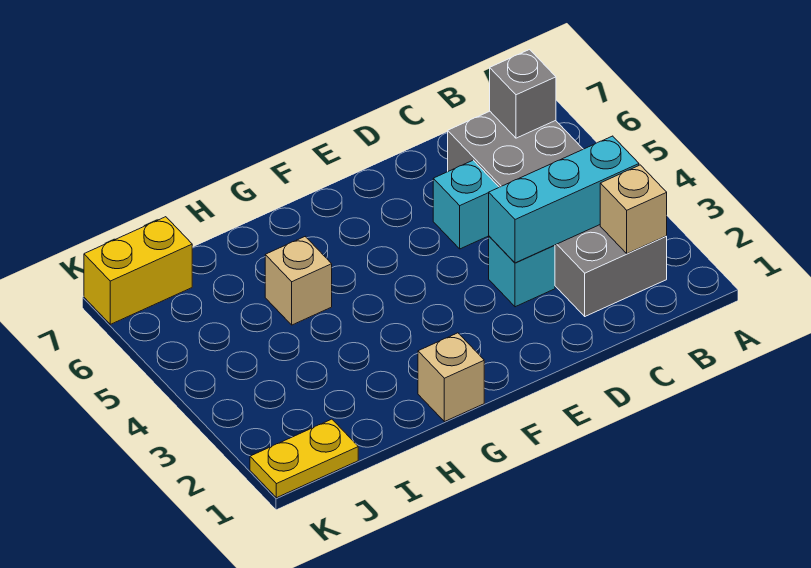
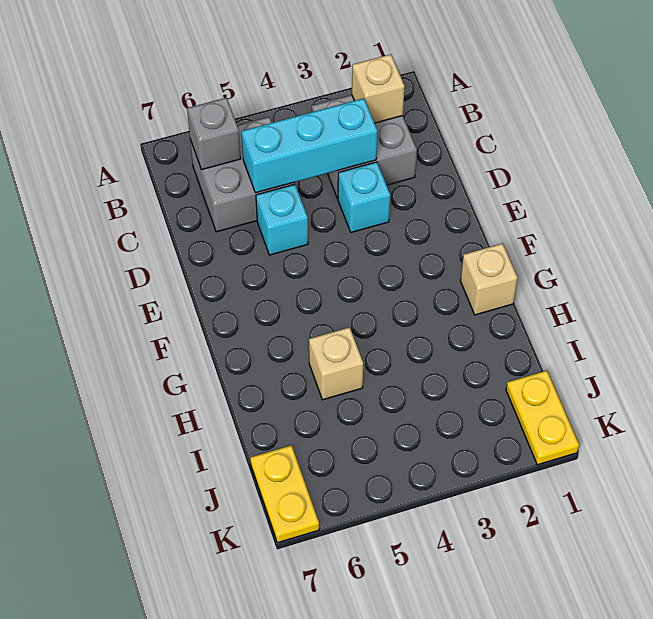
cyan 1x3 brick [489,136,639,263] -> cyan 1x3 brick turned to [241,98,377,193]
yellow 1x2 brick [84,217,192,324] -> yellow 1x2 plate [250,445,319,543]

